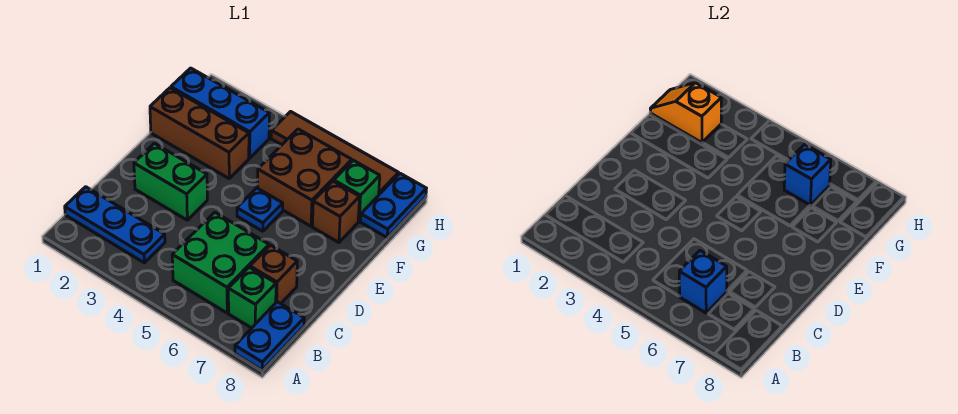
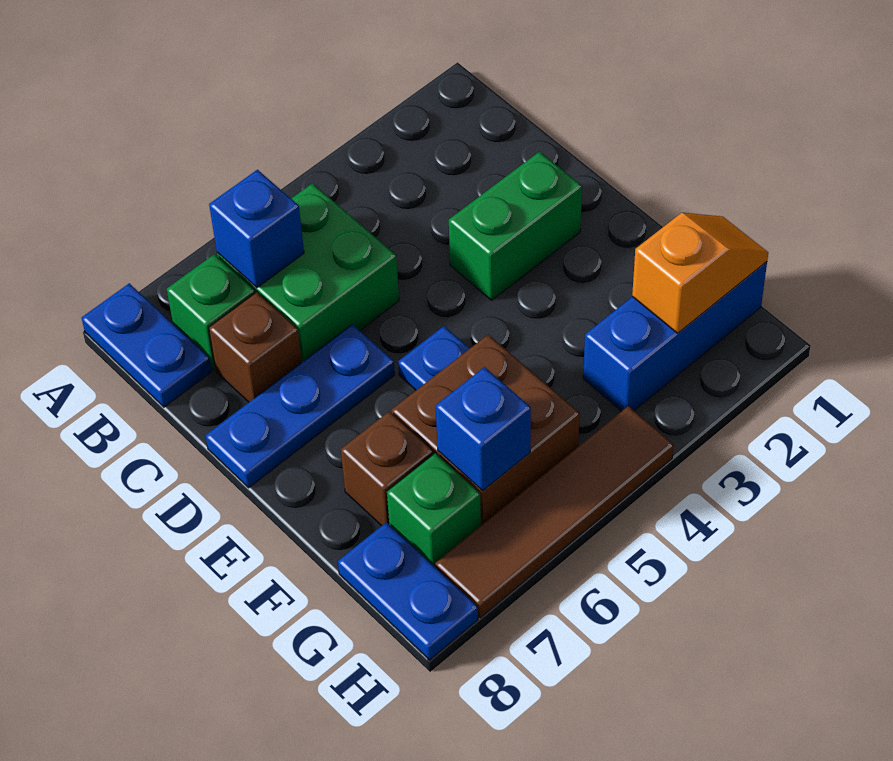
blue 1x3 plate [65,187,165,263] -> blue 1x3 plate moved to [205,324,395,488]
brown 1x3 brick [150,88,249,178] -> none

